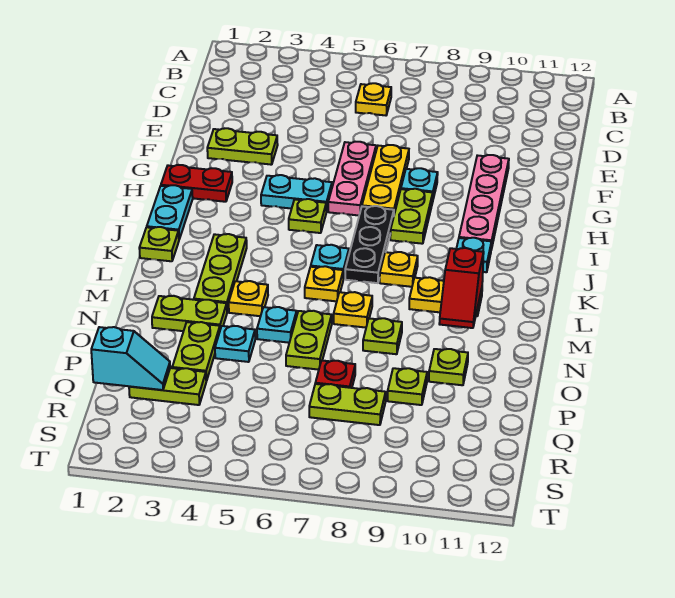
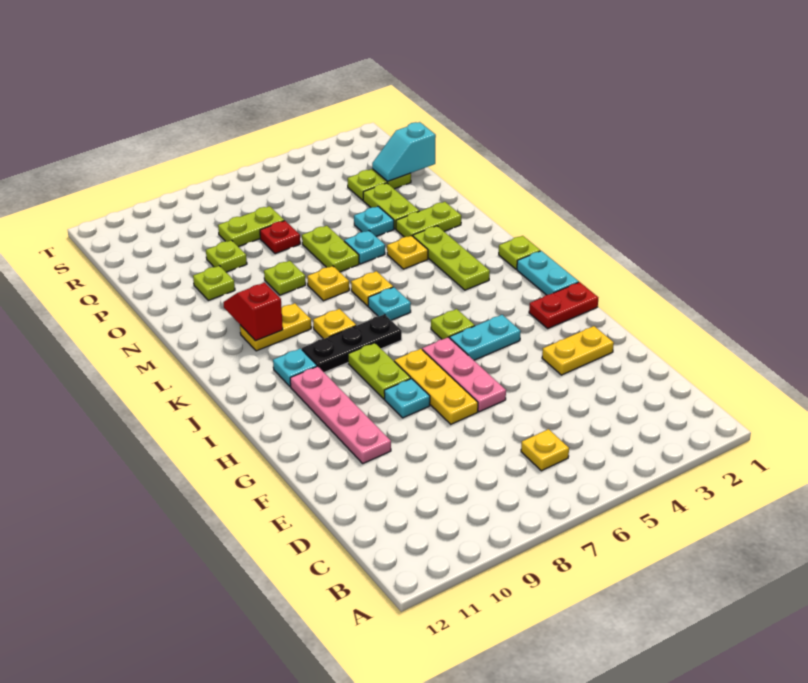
lime 1x2 plate [207,128,278,165] -> yellow 1x2 plate [542,326,614,375]
black 1x3 plate [345,206,394,283] -> black 1x3 plate turned to [302,314,402,372]

